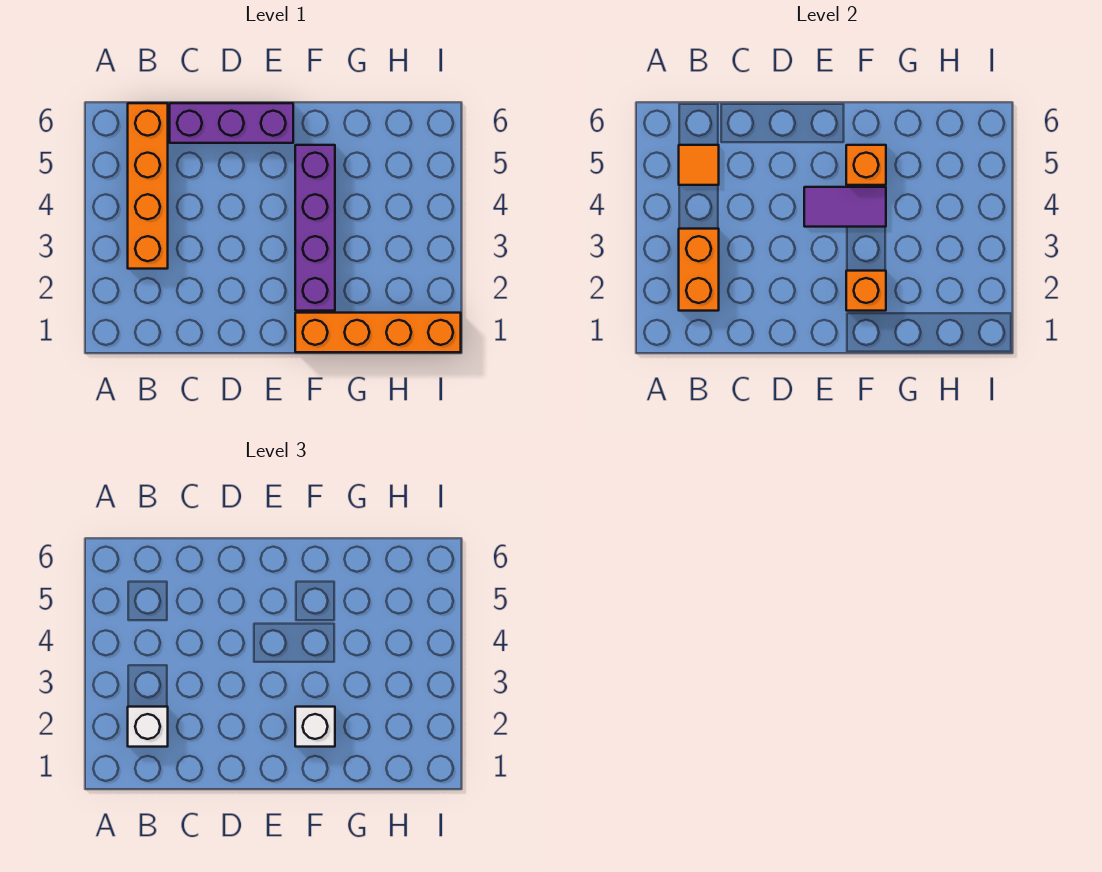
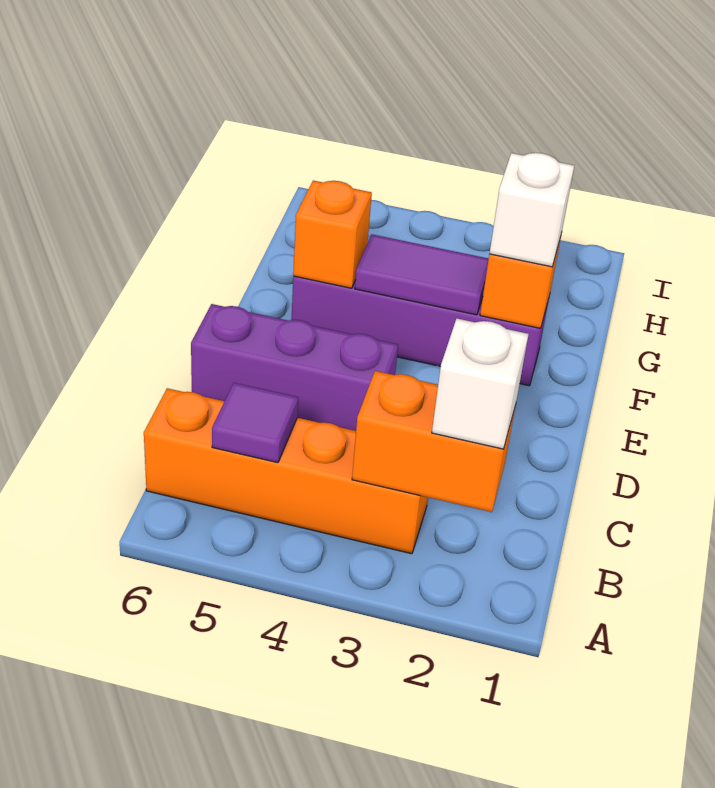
orange 1x1 tile [679,145,719,185] -> purple 1x1 tile [212,383,298,463]
purple 1x3 brick [170,103,293,143] -> purple 1x3 brick turned to [191,304,398,431]
purple 1x2 tile [804,187,886,227] -> purple 1x2 tile turned to [355,234,489,315]
orange 1x4 brick [295,313,461,352] -> none

